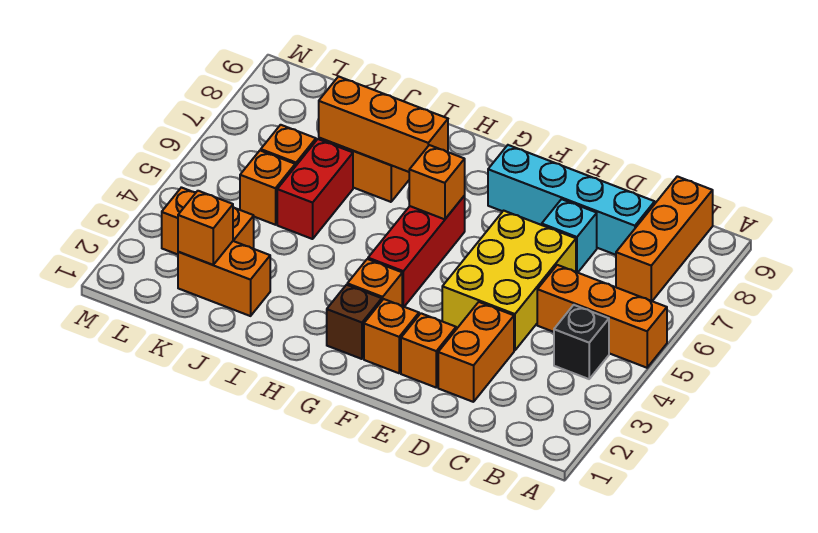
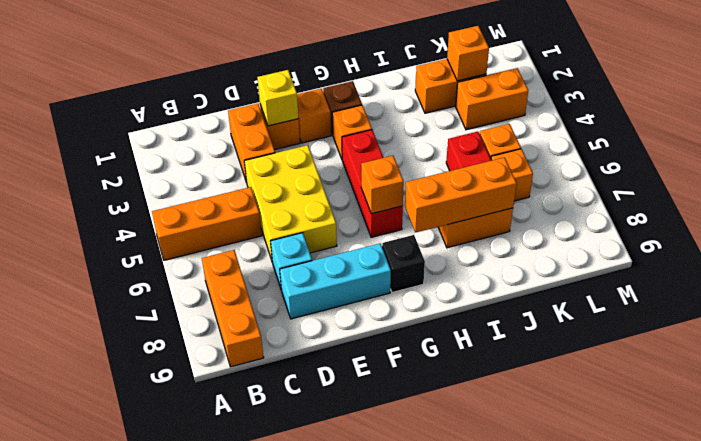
black 1x1 brick [554,305,609,379] -> black 1x1 brick moved to [382,235,425,292]
cyan 1x4 brick [488,145,655,255] -> cyan 1x3 brick [280,244,391,319]
none -> yellow 1x1 brick [258,70,298,126]

